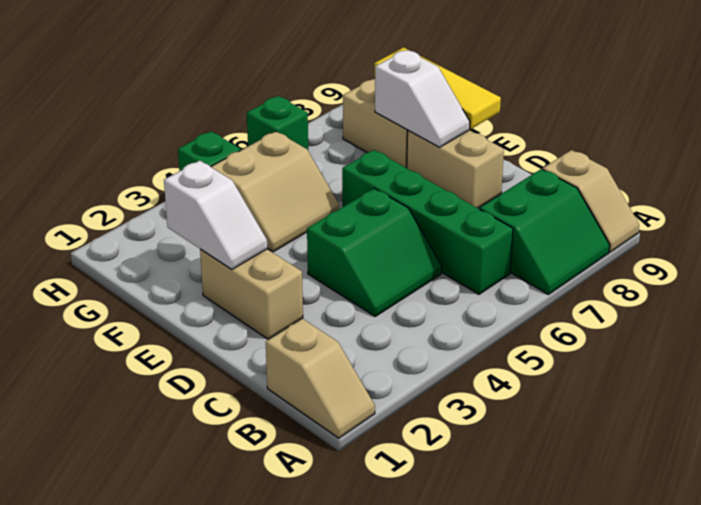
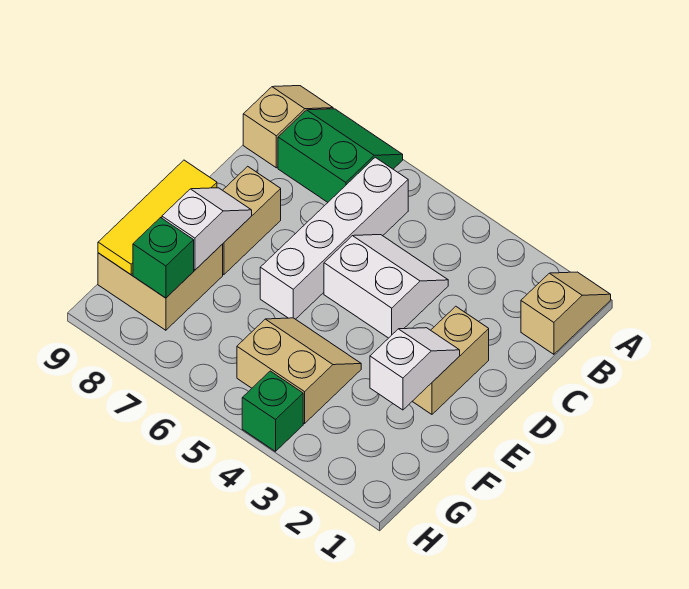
green 1x4 brick [342,150,513,294] -> white 1x4 brick [260,157,408,319]
green 2x2 slope [307,188,442,316] -> white 2x2 slope [324,235,448,338]
green 1x1 brick [247,96,308,150] -> green 1x1 brick moved to [133,218,194,298]

